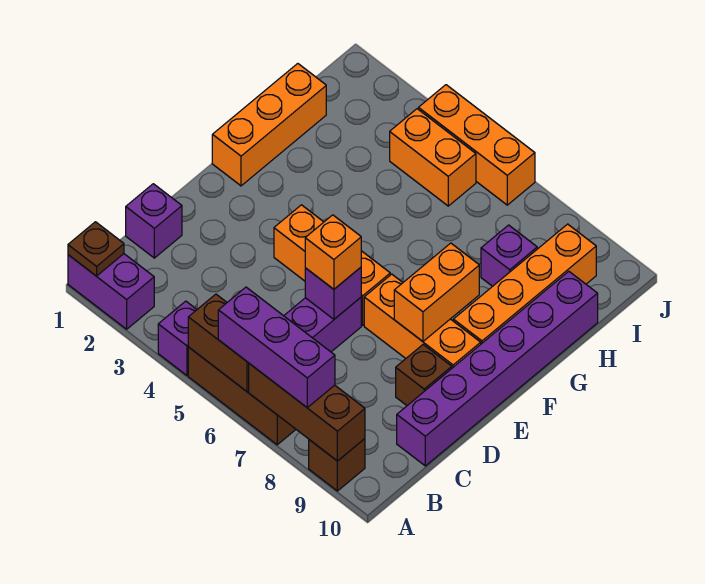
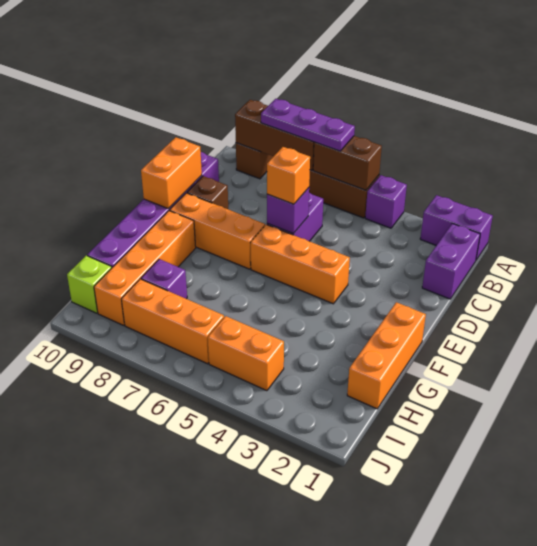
brown 1x1 plate [68,222,124,276] -> none
purple 1x3 brick [218,287,335,408] -> purple 1x3 plate [261,99,355,151]
purple 1x1 brick [126,184,182,258] -> purple 1x2 brick [422,224,480,299]
orange 1x2 brick [394,243,479,341] -> orange 1x2 brick moved to [141,137,202,209]
none -> lime 1x1 brick [67,256,112,313]
orange 1x3 brick [418,85,535,205] -> orange 1x3 brick moved to [122,279,224,364]

